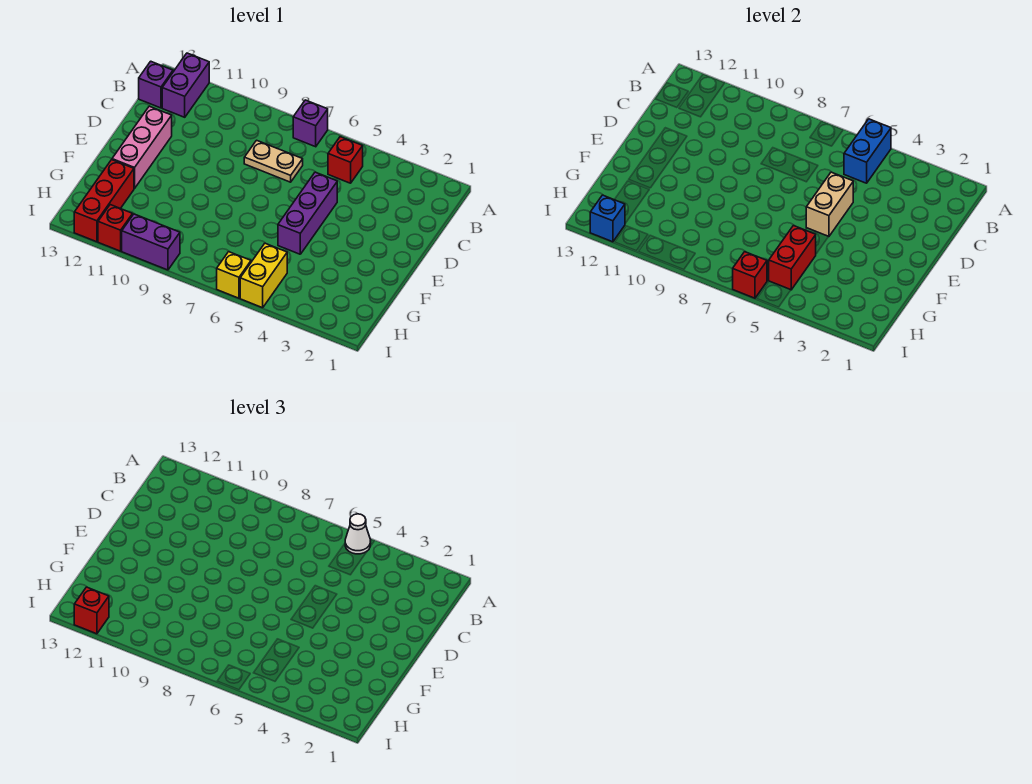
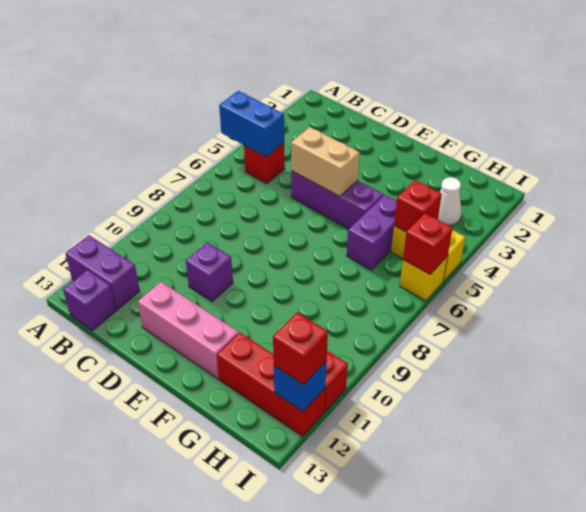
white 1x1 cone [345,514,371,554] -> white 1x1 cone moved to [438,177,462,225]
purple 1x1 brick [293,100,328,147] -> purple 1x1 brick moved to [186,242,233,301]
tan 1x2 plate [244,140,303,182] -> none
red 1x2 brick [769,226,816,290] -> red 1x1 brick [394,180,442,232]
purple 1x2 brick [122,214,180,270] -> purple 1x2 brick moved to [347,195,397,270]

